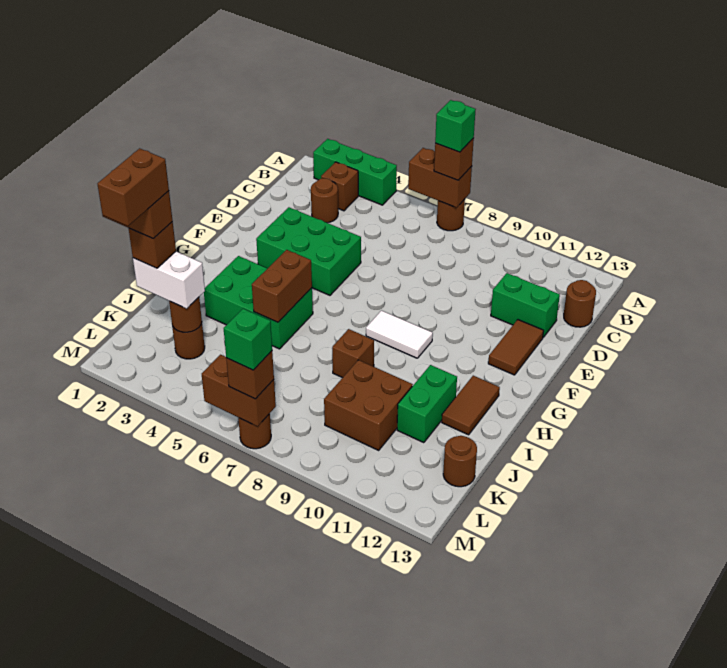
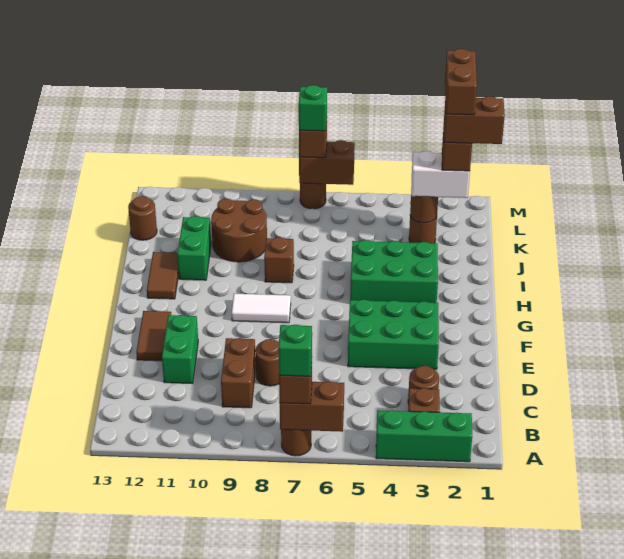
brown 1x1 round brick [564,280,596,327] -> brown 1x1 round brick moved to [255,339,279,386]
green 1x2 brick [491,273,560,337] -> green 1x2 brick turned to [162,315,198,384]
brown 1x2 brick [252,250,312,322] -> brown 1x2 brick moved to [221,338,256,408]
brown 2x2 brick [324,360,413,450] -> brown 2x2 round brick [211,199,267,262]

